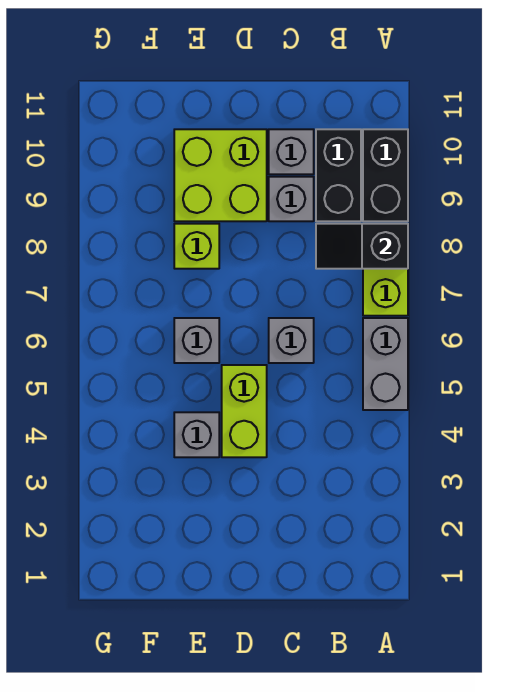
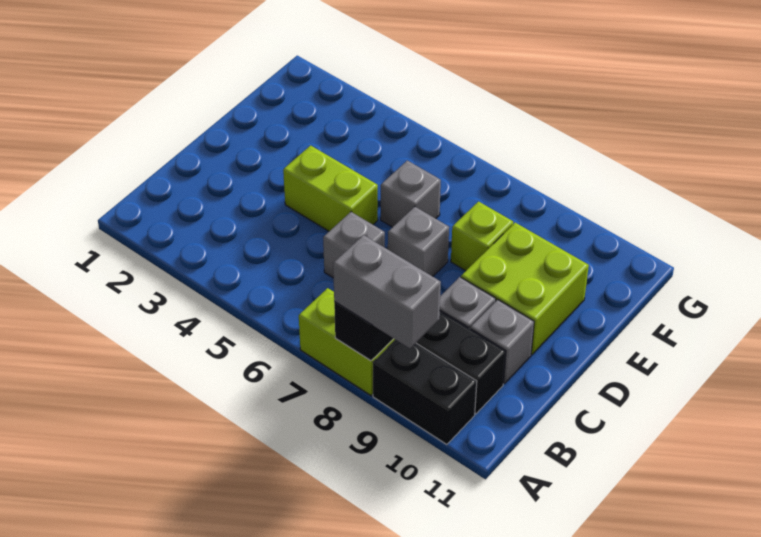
grey 1x2 brick [363,318,408,410] -> grey 1x2 brick moved to [333,235,441,348]
grey 1x1 brick [174,412,219,457] -> grey 1x1 brick moved to [388,207,449,276]

